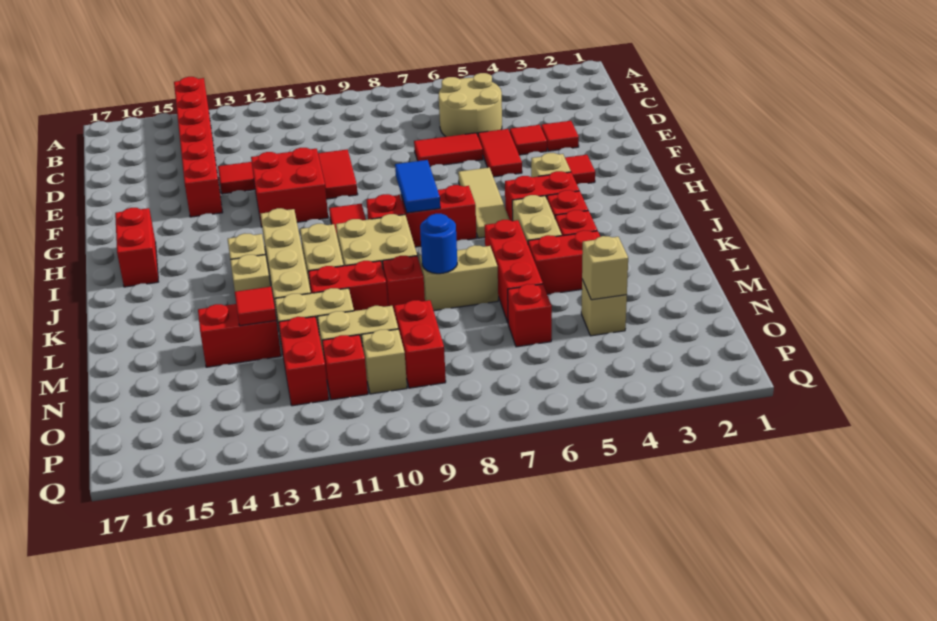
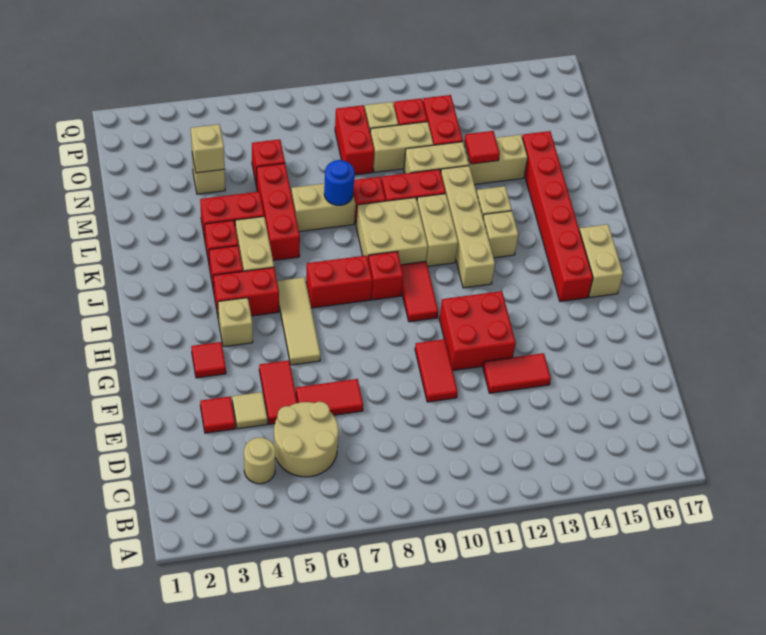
red 1x6 brick [174,77,223,217] -> red 1x6 brick moved to [522,131,593,301]
none -> tan 1x1 round brick [244,438,275,484]
red 1x1 tile [510,125,547,155] -> tan 1x1 tile [232,392,268,429]
blue 1x2 tile [395,160,440,213] -> none
red 1x2 brick [115,208,158,287] -> tan 1x2 brick [579,224,623,297]
red 1x2 brick [198,304,281,367] -> tan 1x2 brick [464,135,528,185]

